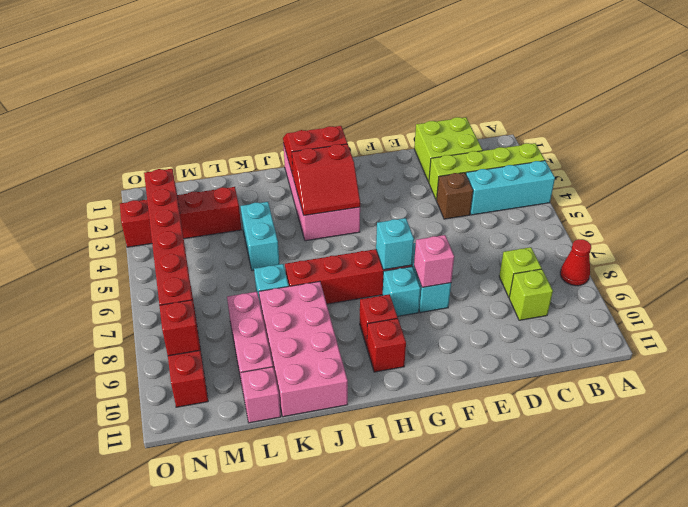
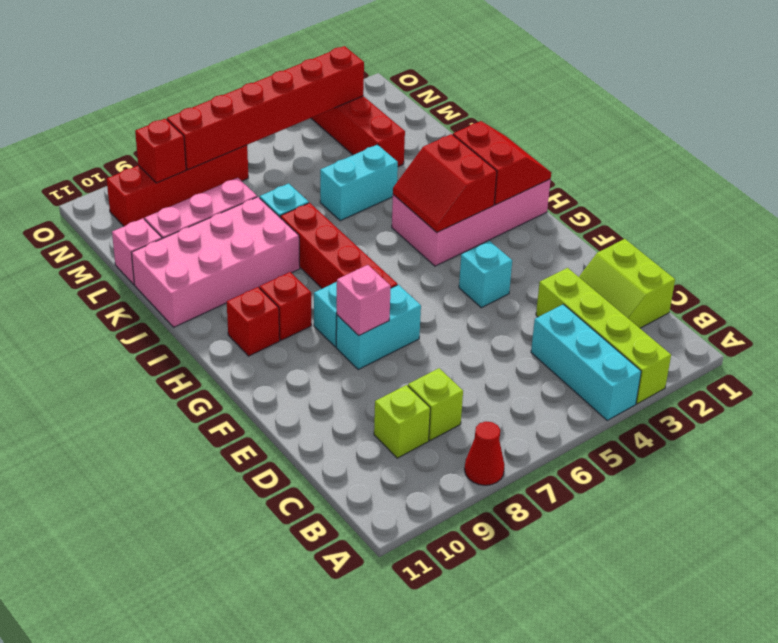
lime 2x2 brick [414,117,483,182] -> lime 2x2 slope [579,239,675,328]
brown 1x1 brick [437,173,473,219] -> none
cyan 1x1 brick [376,218,414,270] -> cyan 1x1 brick moved to [459,241,512,308]

